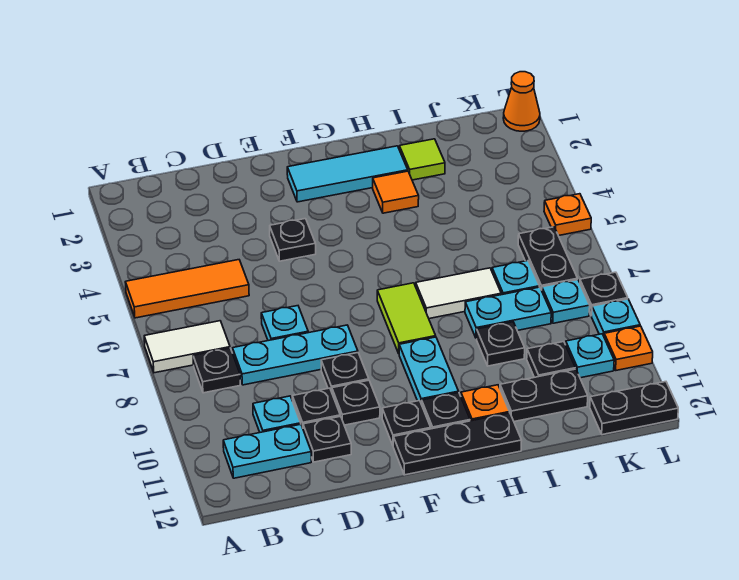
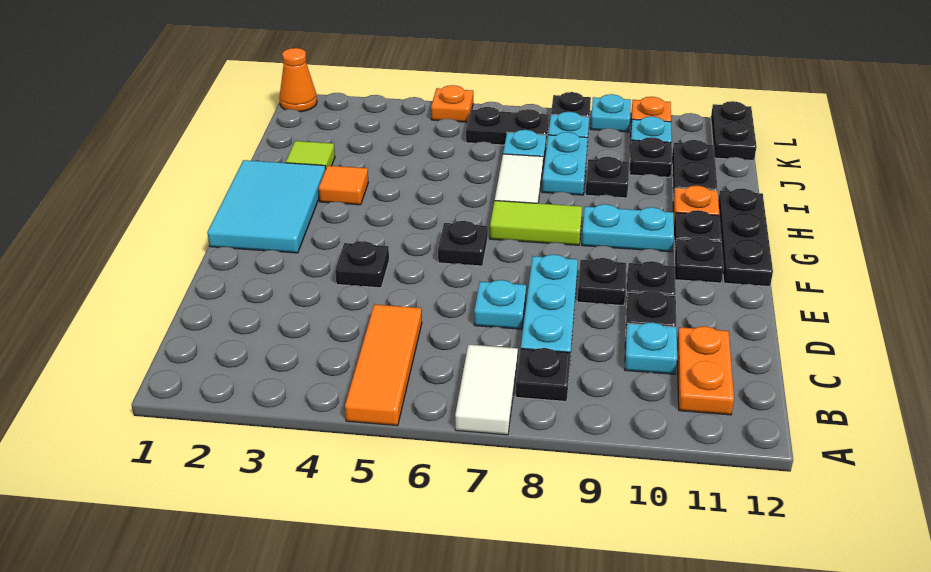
cyan 1x2 plate [223,424,311,478] -> orange 1x2 plate [677,326,734,415]
black 1x1 plate [303,416,351,462] -> black 1x1 plate moved to [438,221,488,266]
cyan 1x3 tile [287,146,408,202] -> cyan 2x3 tile [207,160,326,253]

